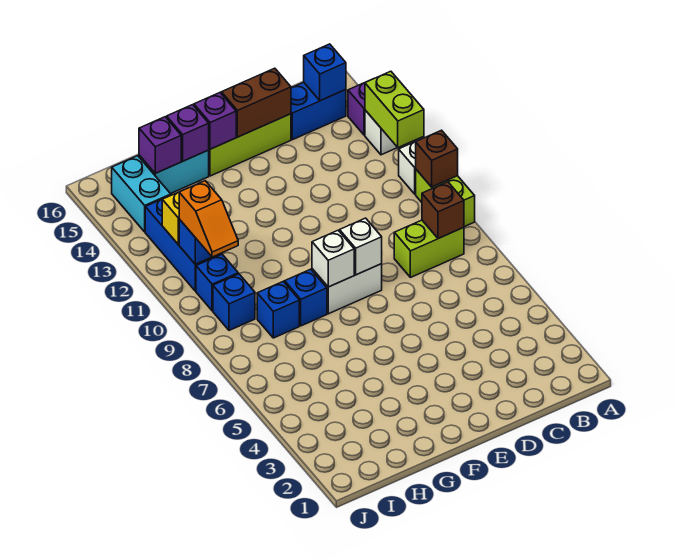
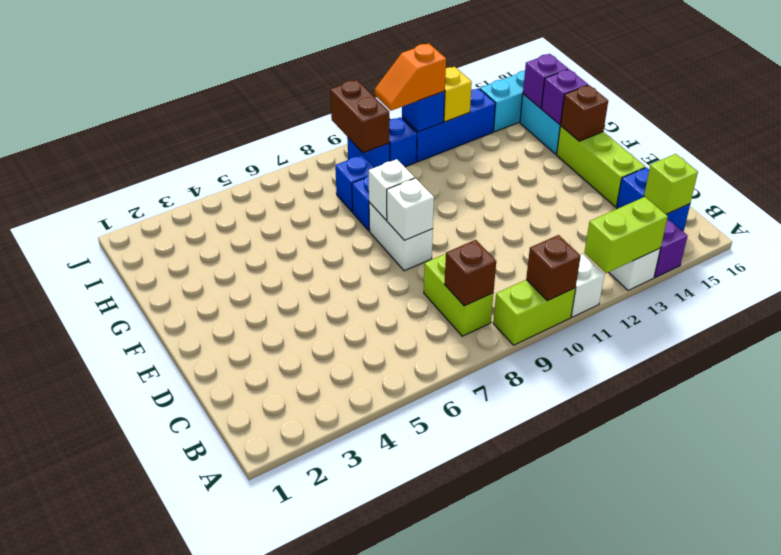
blue 1x1 brick [304,44,346,101] -> lime 1x1 brick [644,154,698,214]
brown 1x2 brick [221,68,291,137] -> brown 1x2 brick moved to [330,80,390,153]
purple 1x1 brick [194,93,236,149] -> brown 1x1 brick [561,85,608,141]

